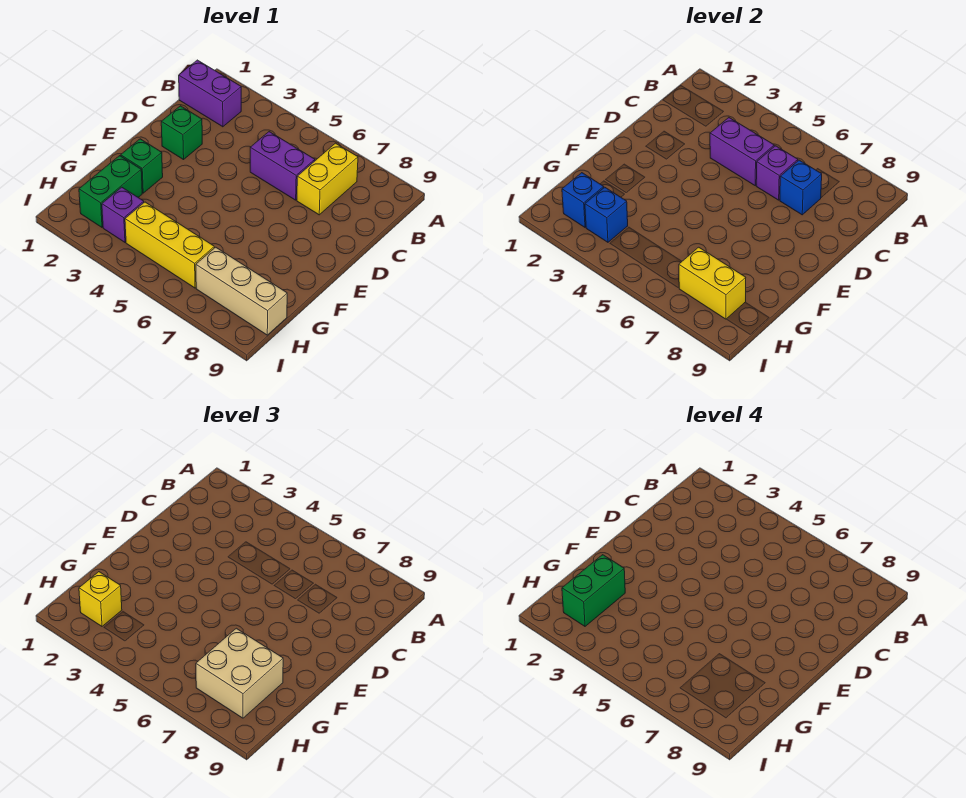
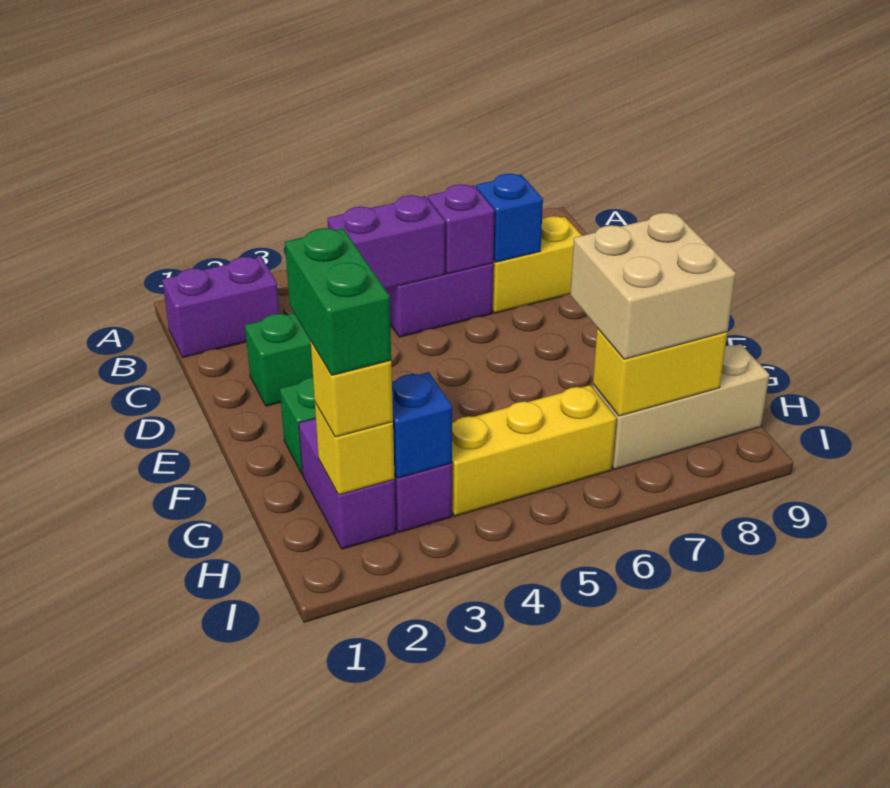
yellow 1x2 brick [297,143,358,215] -> yellow 1x2 brick turned to [492,216,582,313]
green 1x2 brick [79,156,142,227] -> purple 1x2 brick [299,418,396,549]
blue 1x1 brick [562,173,604,227] -> yellow 1x1 brick [315,403,395,495]

